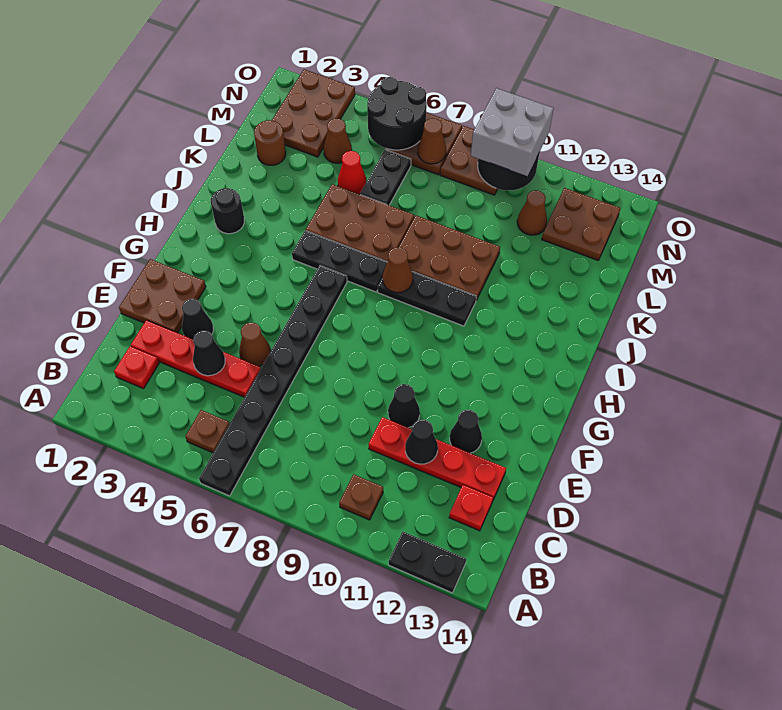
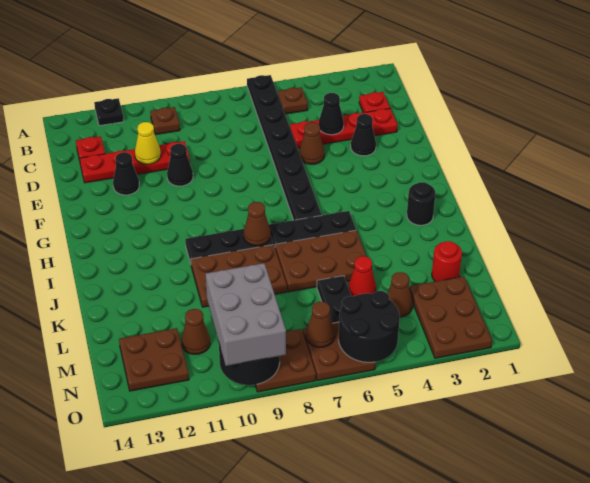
black 1x2 plate [389,532,466,593] -> black 1x1 plate [94,98,124,126]
black 1x1 cone [405,420,438,464] -> yellow 1x1 cone [135,122,161,164]
brown 2x2 plate [119,259,206,333] -> none
brown 1x1 round brick [254,120,286,165] -> red 1x1 round brick [432,241,462,281]
grey 2x2 brick [471,88,554,176] -> grey 2x3 brick [206,263,286,366]

